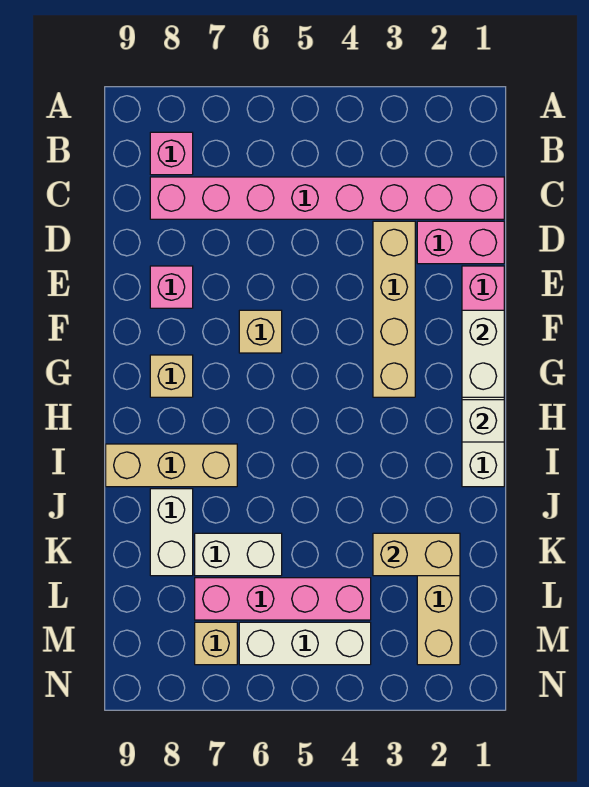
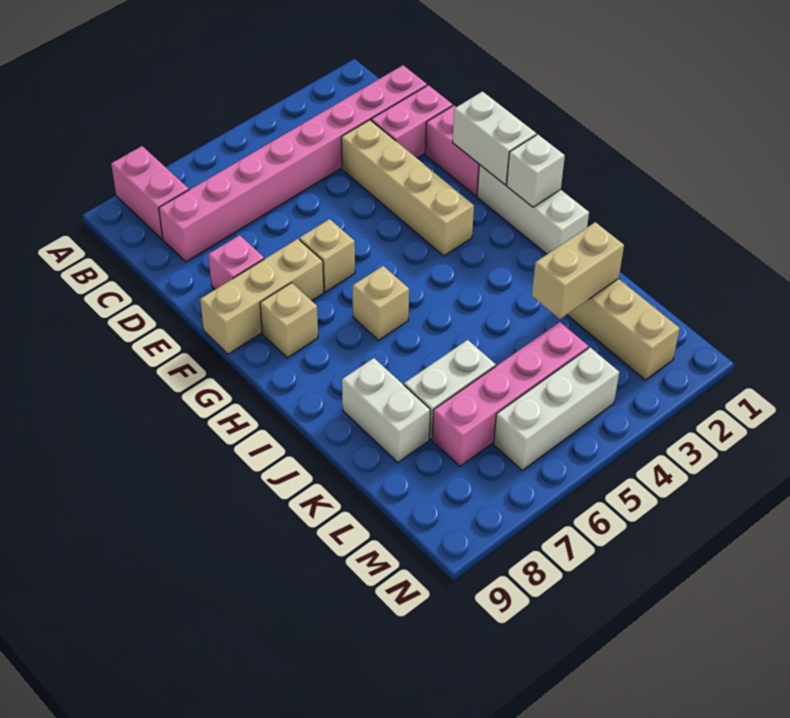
pink 1x1 brick [150,132,193,175] -> pink 1x2 brick [111,146,189,239]
tan 1x3 brick [106,444,237,487] -> tan 1x3 brick moved to [200,239,324,354]
tan 1x1 brick [195,622,237,665] -> tan 1x1 brick moved to [353,266,409,340]

